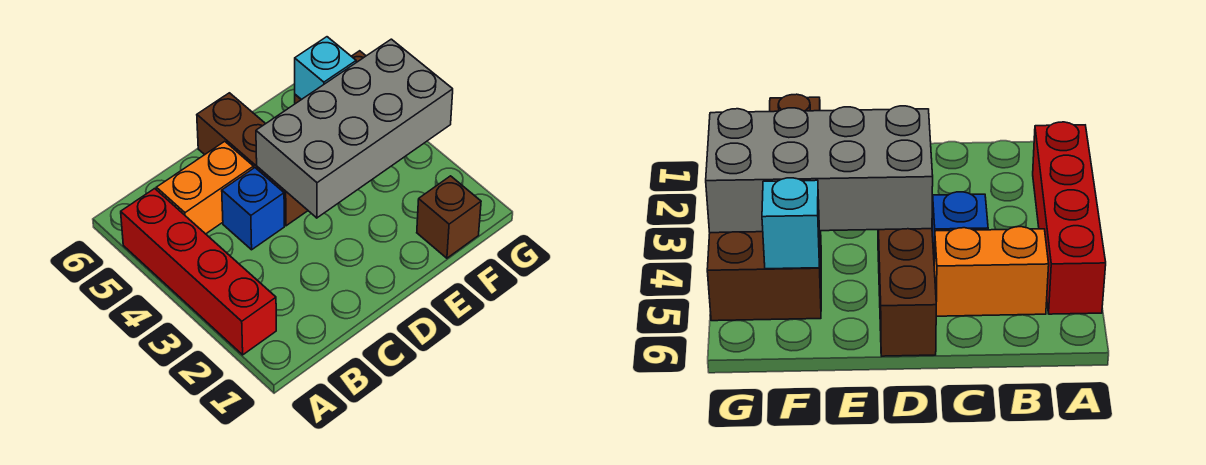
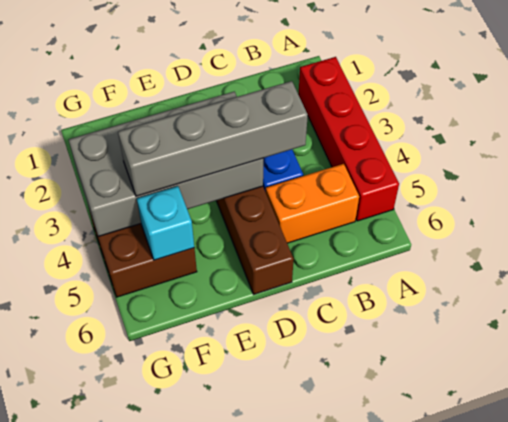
none -> grey 1x4 brick [118,81,308,196]
brown 1x1 brick [417,176,481,258] -> none

